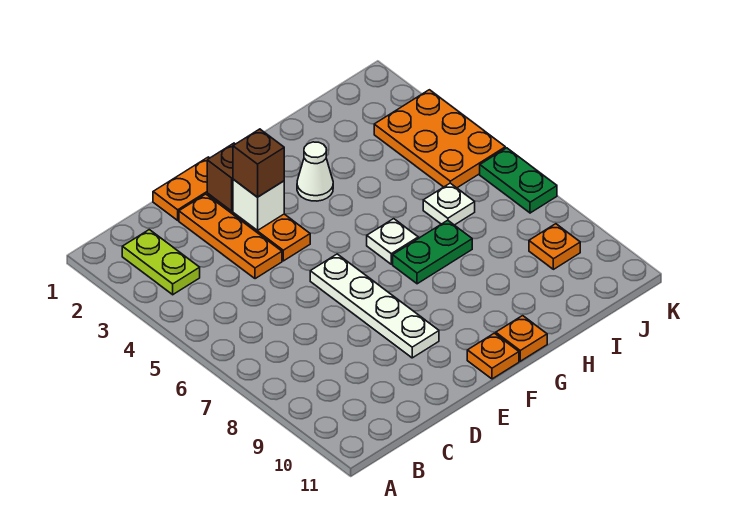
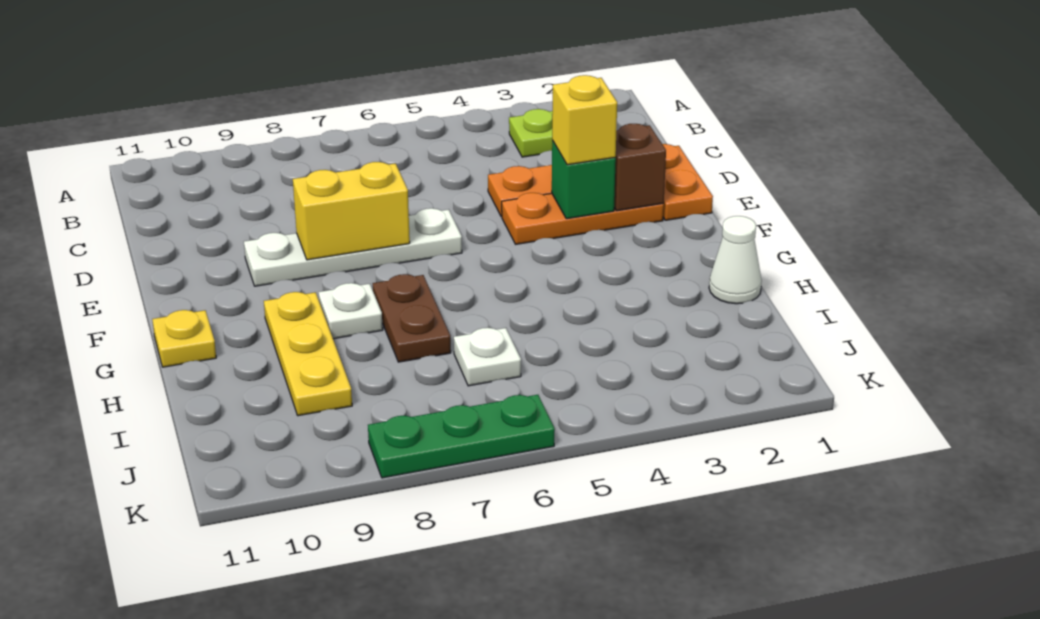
white 1x1 brick [233,179,284,230] -> green 1x1 brick [552,140,616,219]
brown 1x1 brick [233,129,284,197] -> yellow 1x1 brick [552,75,617,165]
none -> yellow 1x2 brick [293,162,410,260]
orange 1x1 plate [467,333,519,379] -> none
white 1x1 cone [297,142,333,201] -> white 1x1 cone moved to [709,216,762,304]
white 1x1 plate [367,219,418,264] -> white 1x1 plate moved to [318,283,383,339]
green 1x2 plate [393,220,472,284] -> brown 1x2 plate [373,274,451,362]
none -> yellow 1x3 plate [264,292,352,416]
orange 1x1 plate [496,316,547,361] -> yellow 1x1 plate [152,310,216,367]
orange 2x3 plate [374,90,505,188] -> none
orange 1x1 plate [529,224,580,269] -> none
green 1x2 plate [480,148,557,213] -> green 1x3 plate [368,395,555,478]

